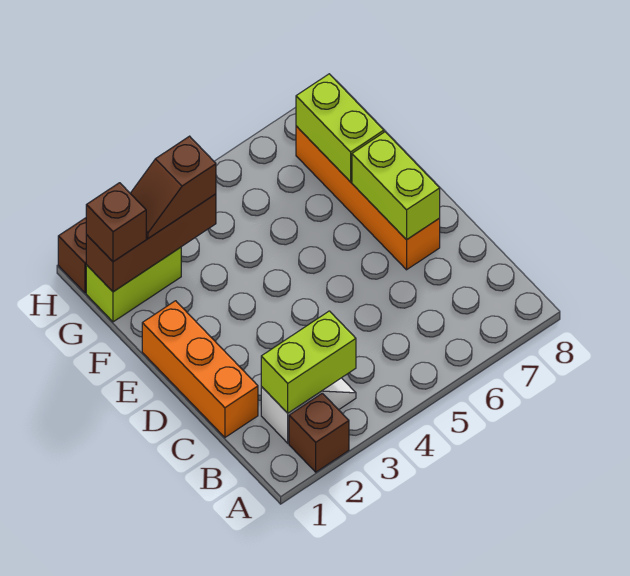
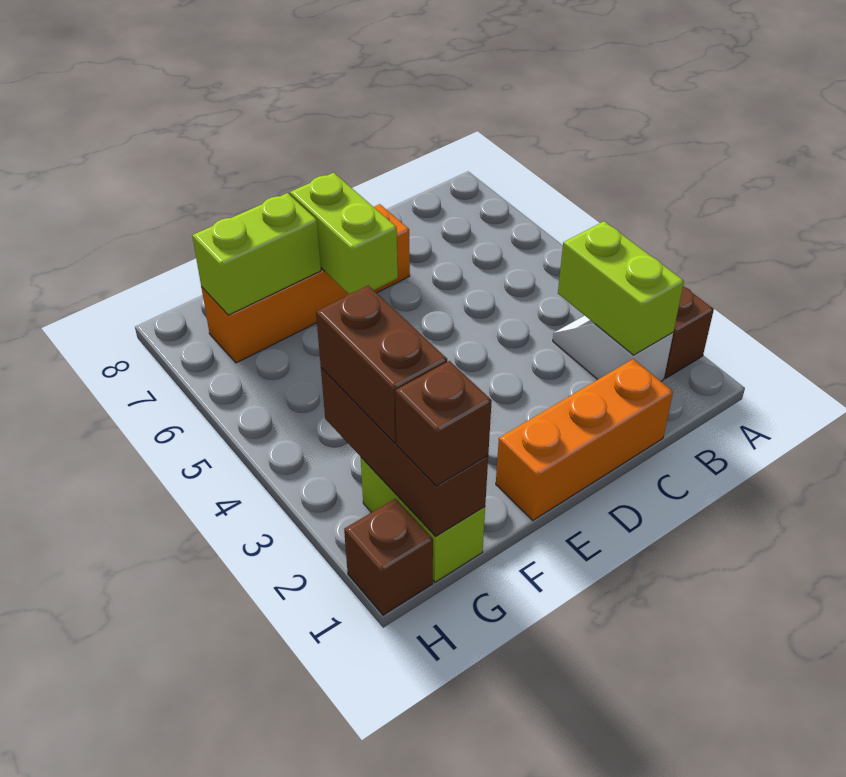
lime 1x2 brick [352,132,440,240] -> lime 1x2 brick turned to [290,173,398,294]
brown 1x2 slope [130,136,216,238] -> brown 1x2 brick [316,285,447,443]

